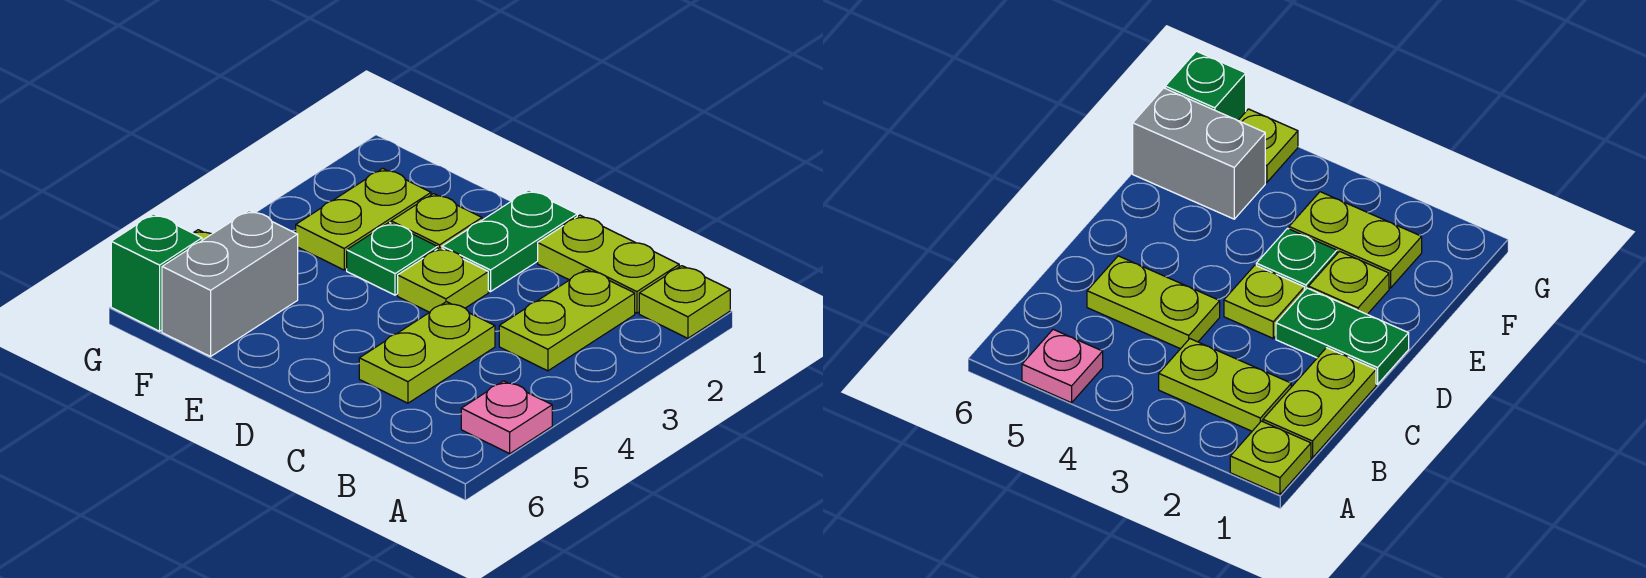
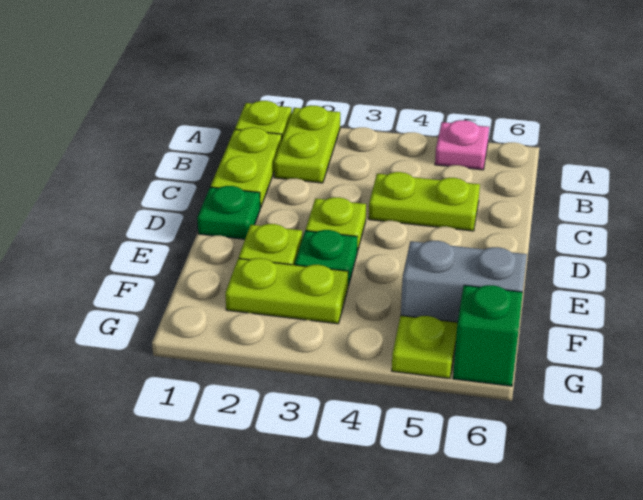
lime 1x2 plate [499,269,635,371] -> lime 1x2 plate turned to [274,105,340,183]
green 1x2 plate [442,190,577,292] -> green 1x1 plate [197,186,260,239]

